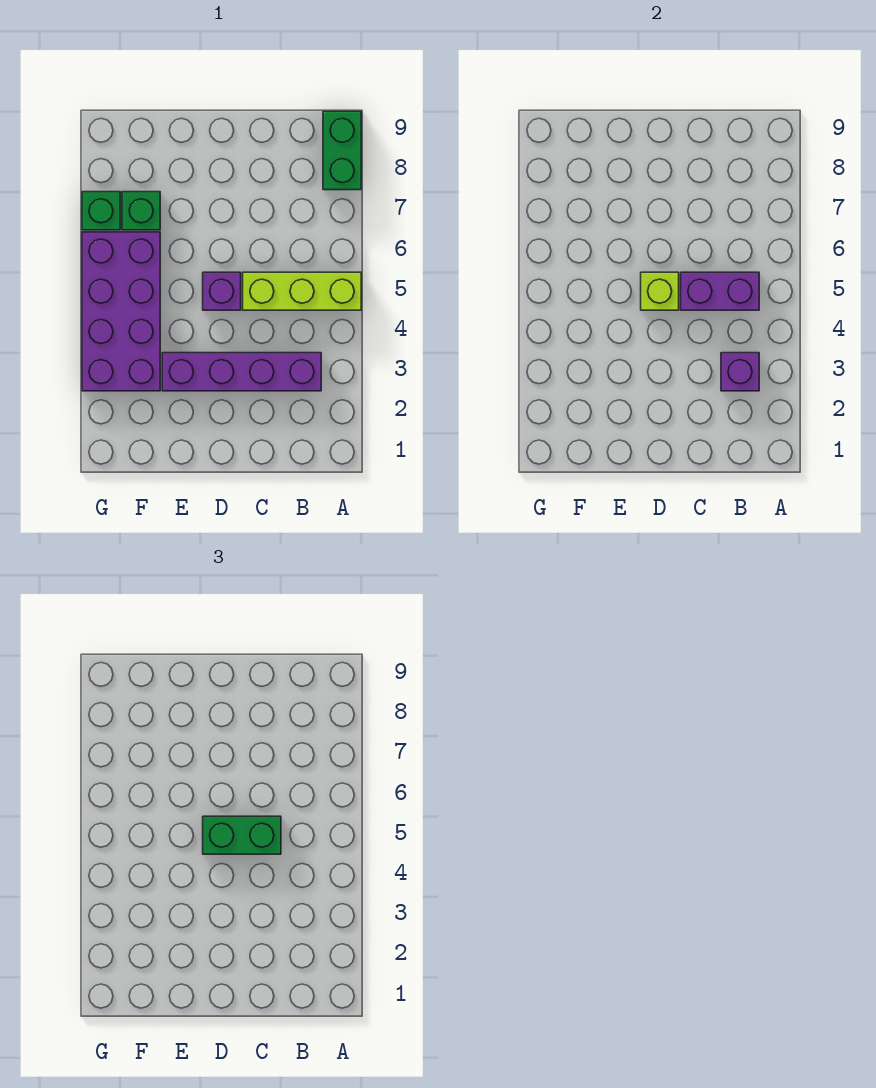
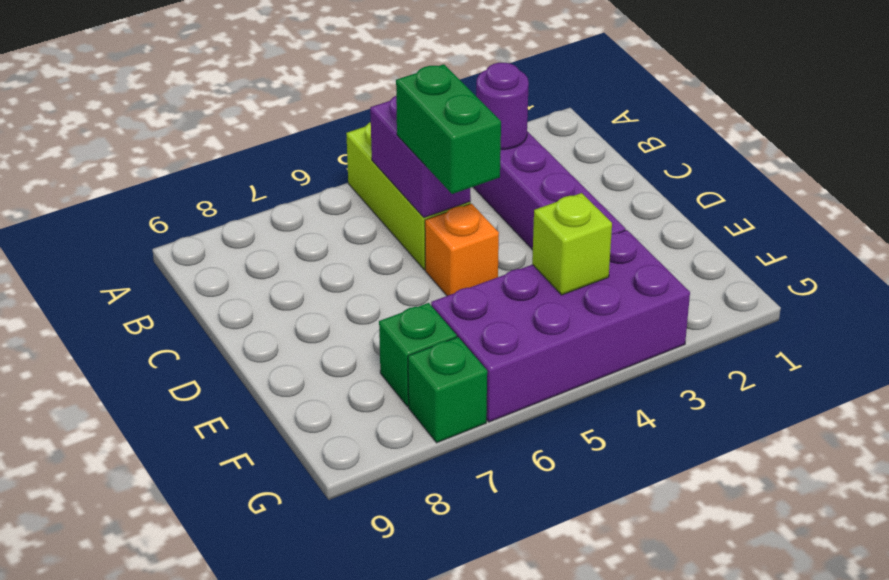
green 1x2 brick [323,111,361,190] -> none
purple 1x1 brick [721,353,759,391] -> purple 1x1 round brick [476,63,529,149]
purple 1x1 brick [203,272,241,310] -> orange 1x1 brick [425,204,499,296]
lime 1x1 brick [641,272,679,310] -> lime 1x1 brick moved to [532,193,612,295]

